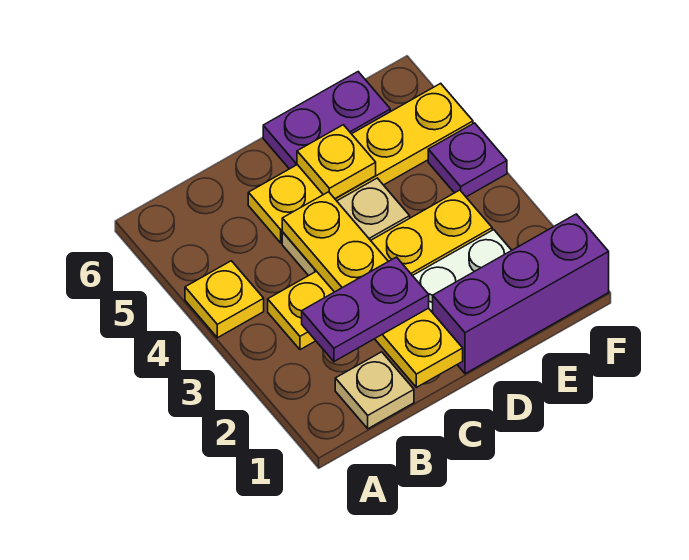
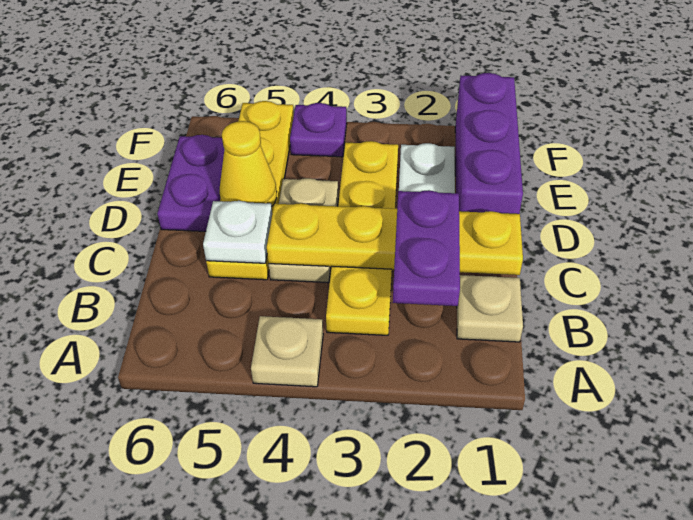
yellow 1x1 plate [185,261,264,338] -> tan 1x1 plate [251,316,323,387]
none -> white 1x1 plate [203,201,272,263]
yellow 1x1 plate [297,125,376,198] -> yellow 1x1 cone [220,121,277,206]

